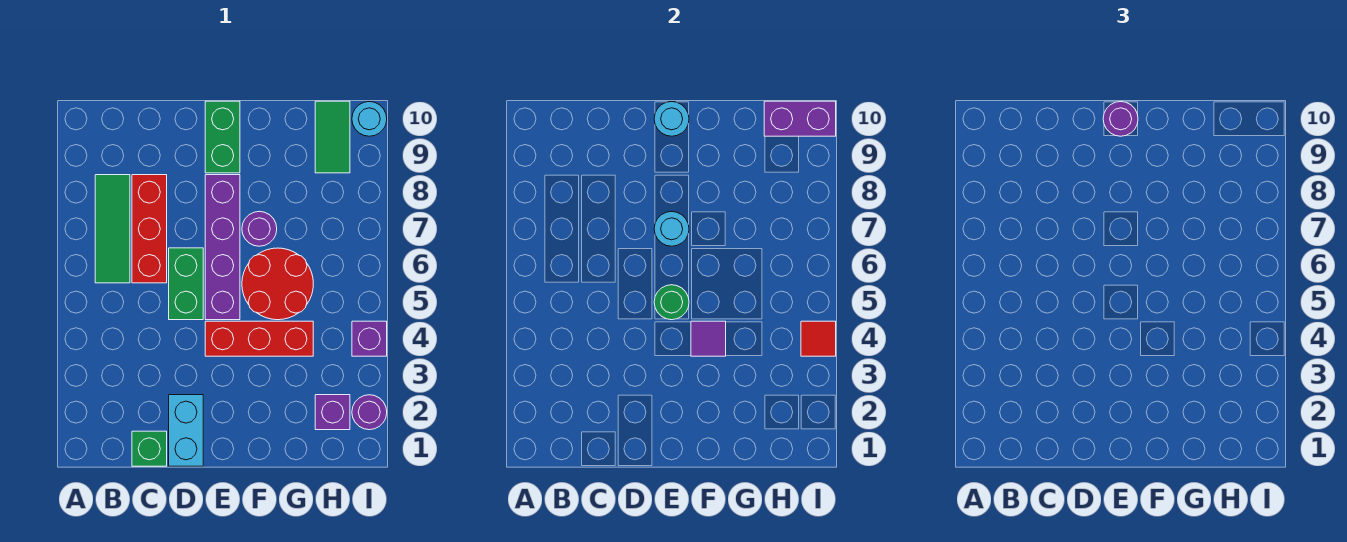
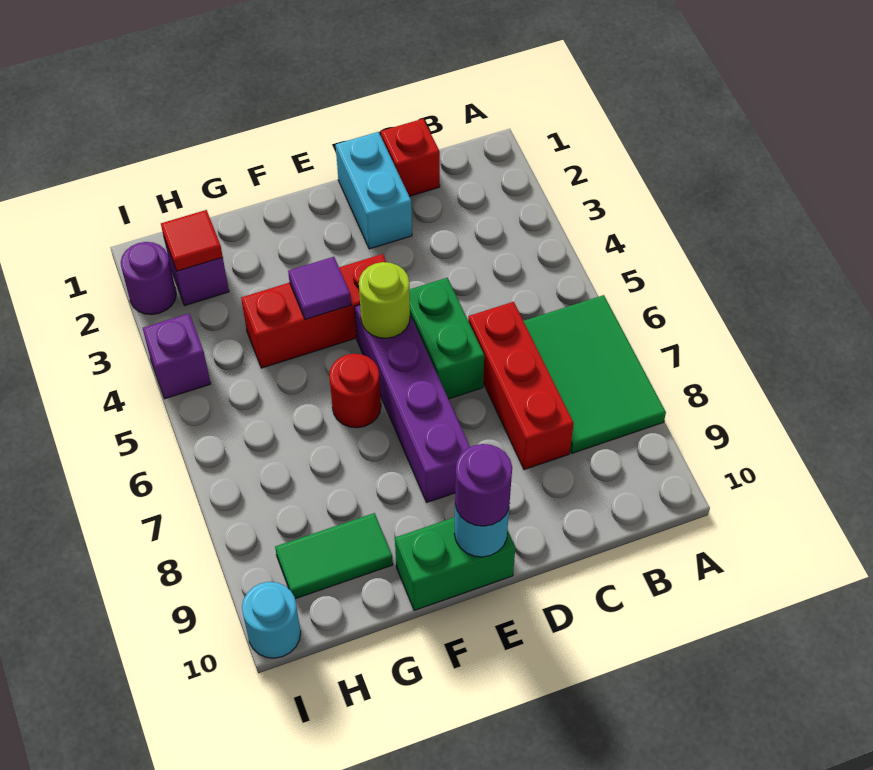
green 1x3 tile [95,175,130,283] -> green 2x3 tile [524,295,666,453]
green 1x1 brick [132,431,167,466] -> red 1x1 brick [381,119,440,196]
green 1x1 round brick [654,285,689,320] -> lime 1x1 round brick [359,262,410,338]
cyan 1x1 round brick [654,211,689,246] -> none
green 1x2 brick [205,101,240,173] -> green 1x2 brick turned to [395,517,515,610]
red 2x2 round brick [242,248,313,320] -> red 1x1 round brick [329,354,381,428]
purple 1x1 round brick [242,211,277,246] -> none
green 1x2 tile [315,101,350,173] -> green 1x2 tile turned to [275,513,393,599]
purple 1x2 brick [764,101,836,136] -> none
red 1x1 tile [801,321,836,356] -> red 1x1 tile moved to [161,210,223,271]

